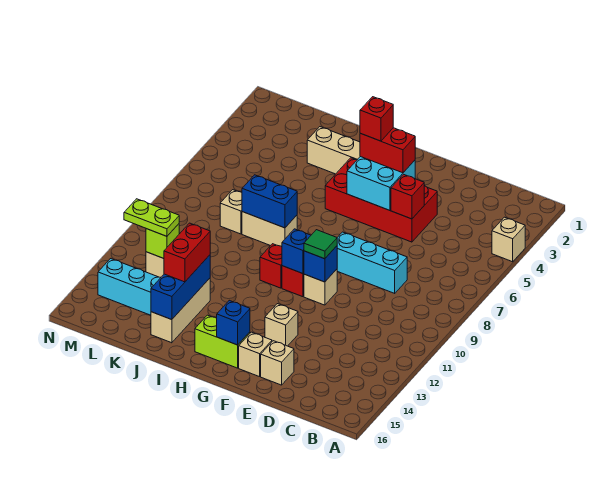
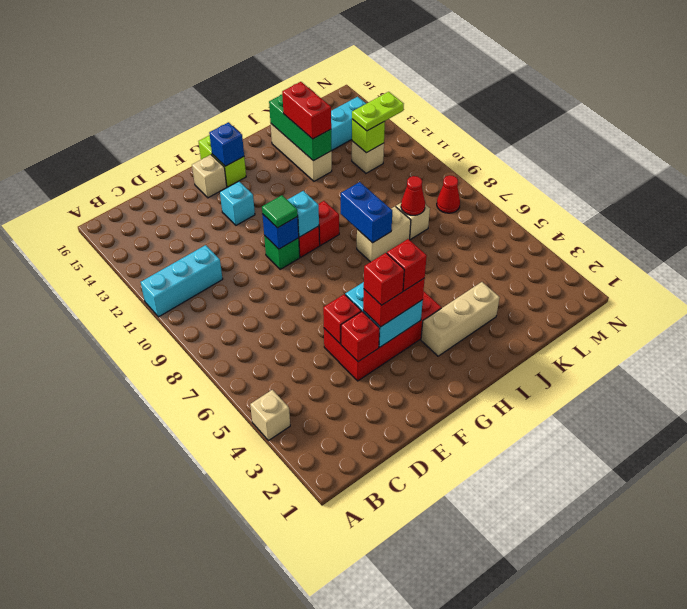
cyan 1x3 brick [337,232,407,293] -> cyan 1x3 brick moved to [141,245,223,317]
none -> red 1x1 brick [341,311,380,362]
tan 1x1 brick [261,341,294,385] -> none
none -> red 1x1 brick [364,253,404,305]
tan 1x1 brick [304,269,337,305] -> green 1x1 brick [264,235,300,269]
tan 1x1 brick [265,304,298,346] -> cyan 1x1 brick [220,182,255,225]
blue 1x1 brick [282,229,311,274] -> cyan 1x1 brick [288,191,319,237]
lime 1x2 brick [195,315,250,368] -> lime 1x2 brick turned to [198,135,246,187]
blue 1x2 brick [242,175,297,228] -> blue 1x2 brick turned to [341,182,392,243]
blue 1x3 brick [151,255,210,320] -> green 1x3 brick [269,95,331,161]
none -> red 1x1 cone [401,176,425,215]
none -> red 1x1 cone [437,175,460,213]

